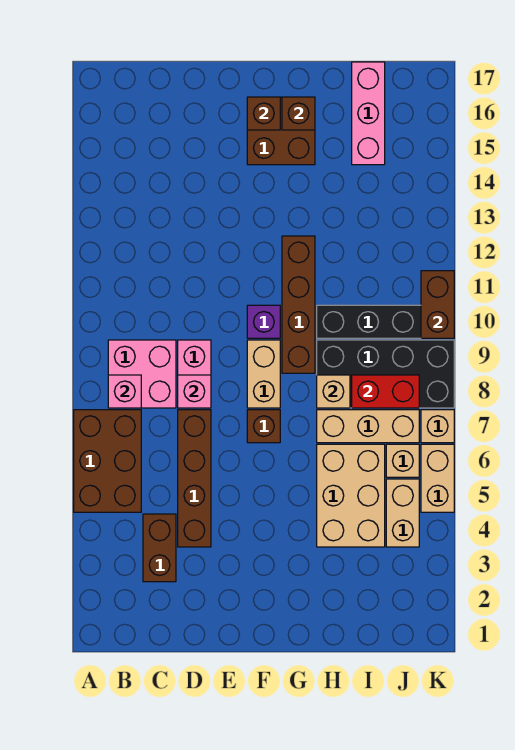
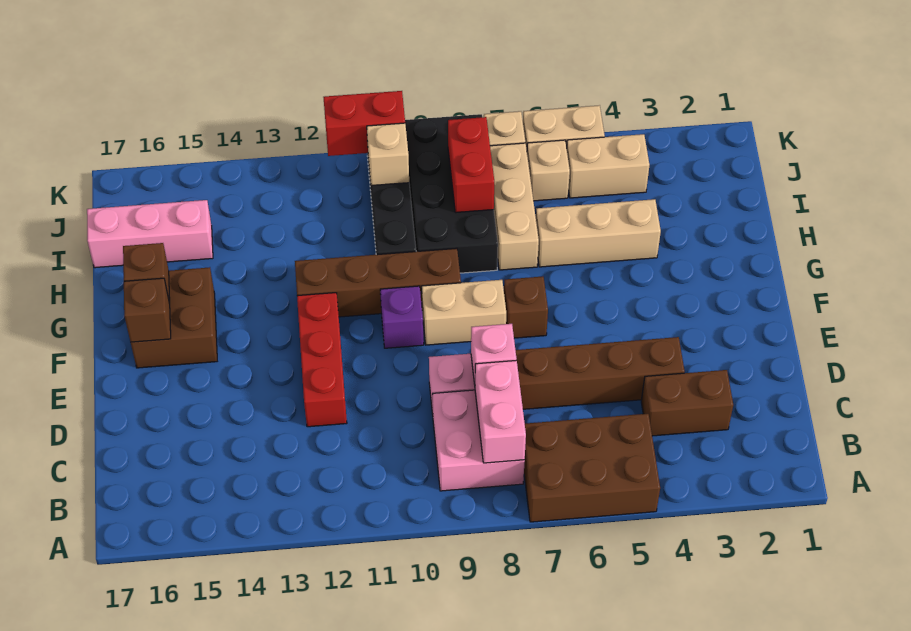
pink 1x1 brick [108,375,141,408] -> pink 1x2 brick [475,360,526,463]
none -> red 1x3 brick [297,293,347,427]
tan 2x3 brick [317,444,385,547] -> tan 1x3 brick [536,199,661,267]
tan 1x1 brick [317,375,350,408] -> tan 1x1 brick moved to [367,123,409,186]
brown 1x2 brick [421,271,454,338] -> red 1x2 brick [323,91,405,156]

